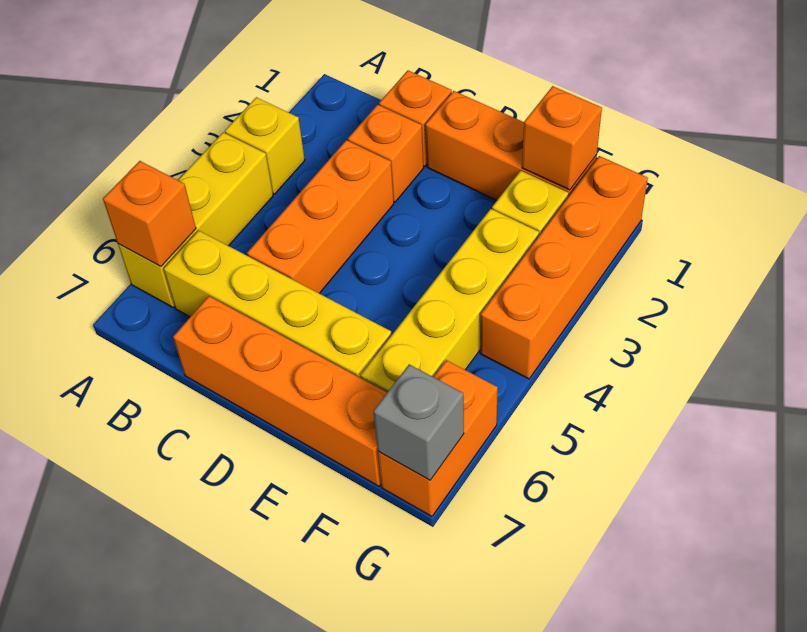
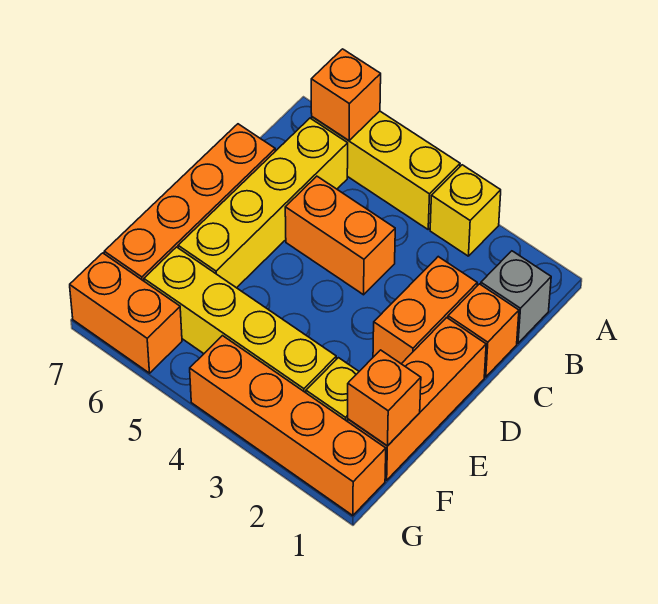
orange 1x1 brick [348,105,424,202] -> orange 1x2 brick [373,257,477,364]
orange 1x3 brick [247,140,394,293] -> orange 1x2 brick [285,176,395,295]
grey 1x1 brick [373,364,464,480] -> grey 1x1 brick moved to [481,251,551,343]

